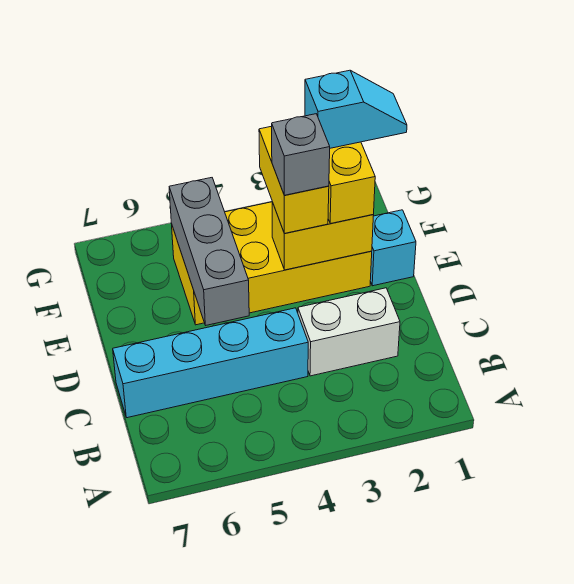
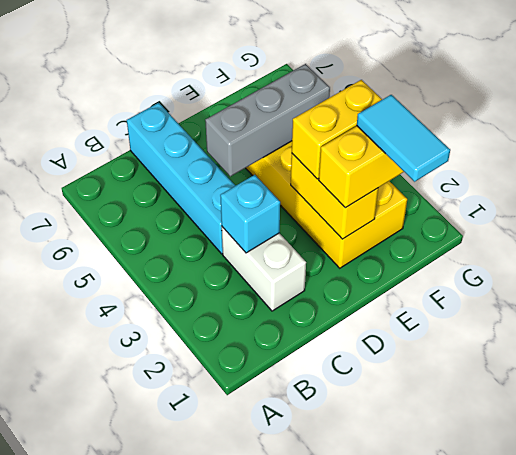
cyan 1x1 brick [370,210,416,286] -> cyan 1x1 brick moved to [220,175,280,253]
grey 1x1 brick [272,114,330,195] -> none
cyan 1x2 slope [305,70,407,148] -> cyan 1x2 tile [357,95,450,182]

